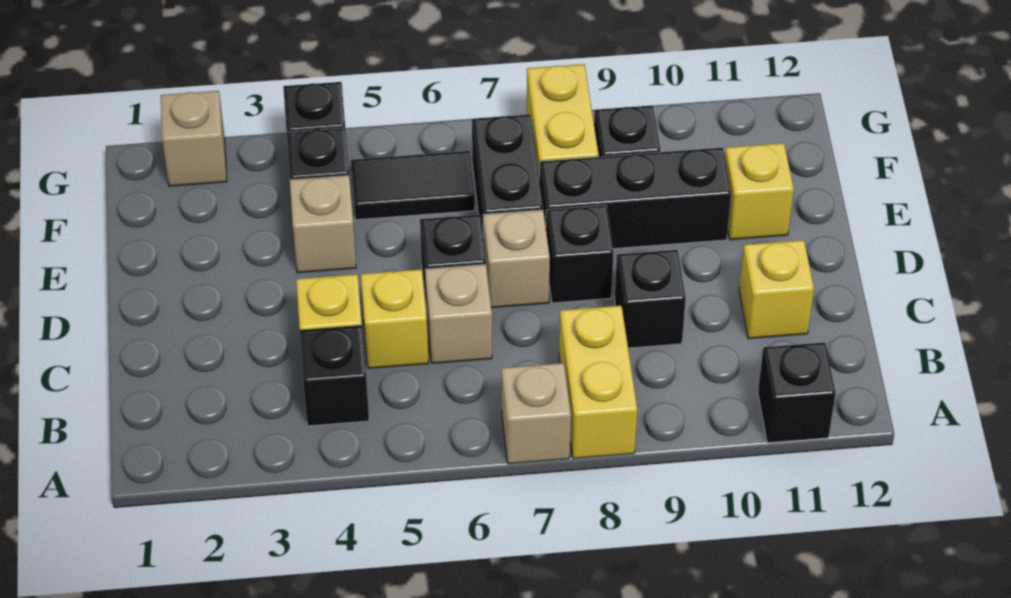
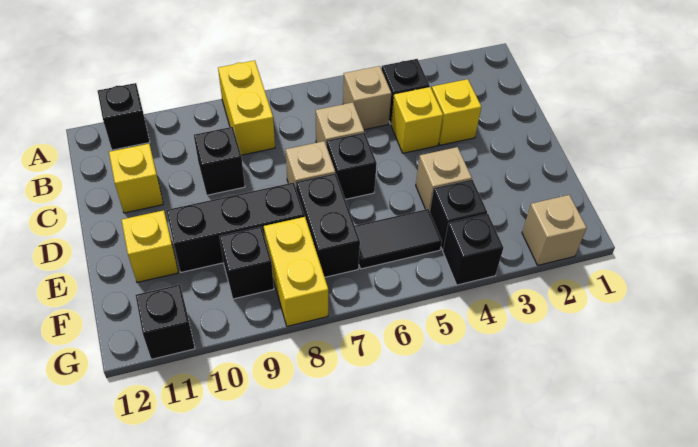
tan 1x1 brick [502,363,571,464] -> tan 1x1 brick moved to [343,66,391,130]
yellow 1x1 brick [361,269,429,368] -> yellow 1x1 brick moved to [432,79,481,145]
black 1x1 brick [546,205,613,303] -> black 1x1 brick moved to [135,285,195,359]

